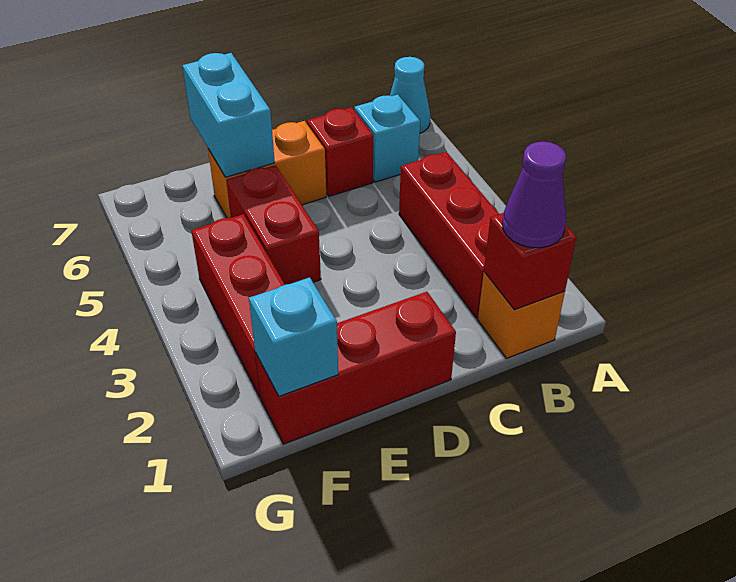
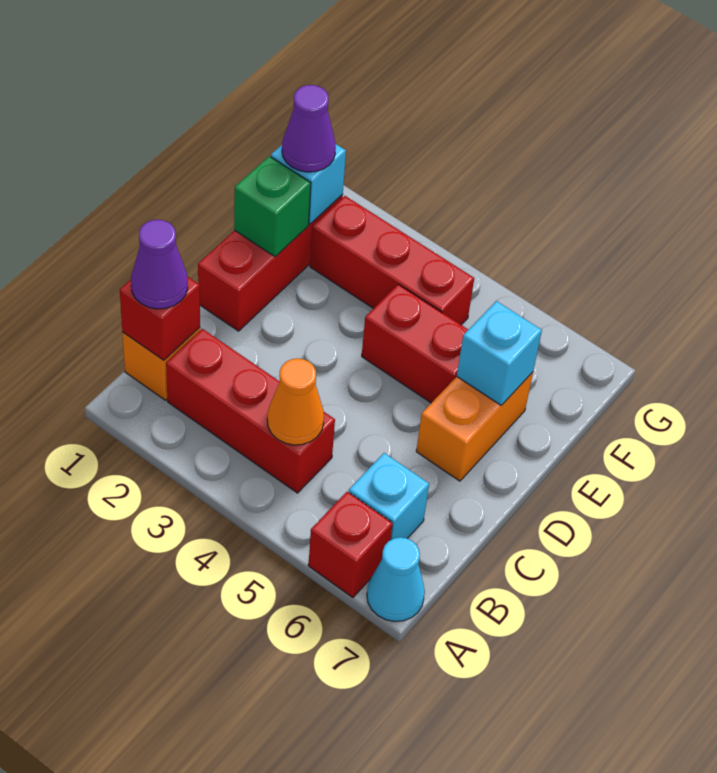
none -> orange 1x1 cone [267,358,324,445]
red 1x1 brick [307,107,373,196] -> red 1x1 brick moved to [308,492,393,598]
none -> green 1x1 brick [234,156,311,257]
cyan 1x2 brick [182,53,275,177] -> cyan 1x1 brick [457,301,542,405]
none -> purple 1x1 cone [282,85,336,172]

